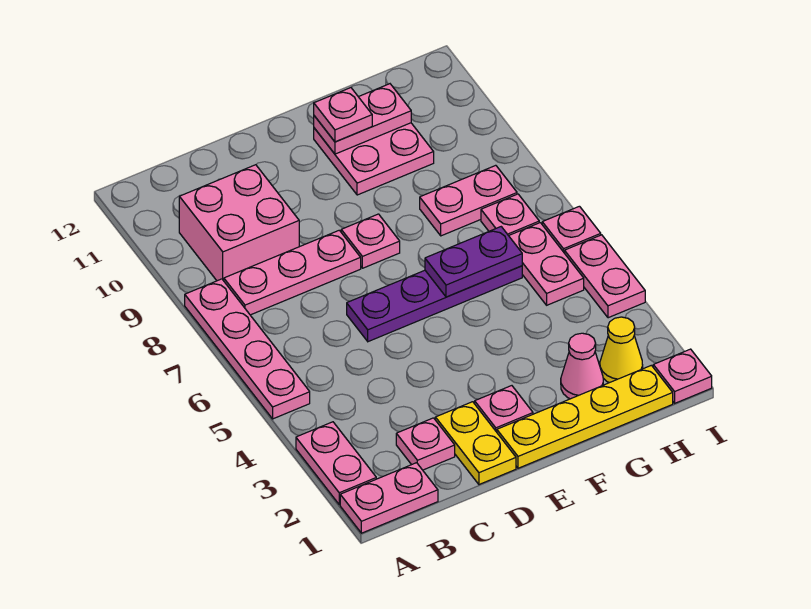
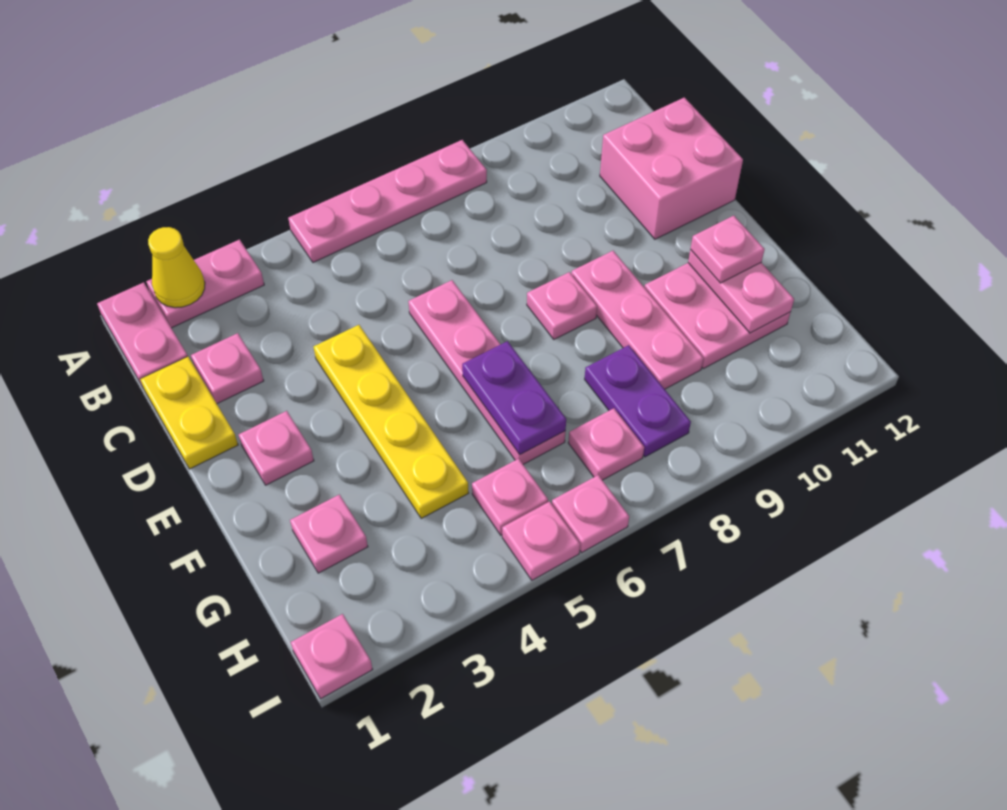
pink 1x3 plate [224,230,361,315] -> pink 1x3 plate moved to [571,251,703,389]
pink 2x2 brick [179,165,299,281] -> pink 2x2 brick moved to [600,98,743,239]
yellow 1x2 plate [435,402,516,484] -> yellow 1x2 plate turned to [140,357,238,469]
purple 1x4 plate [347,266,522,342] -> pink 1x4 plate [408,280,565,464]
yellow 1x4 plate [497,365,673,468] -> yellow 1x4 plate moved to [314,325,469,519]
pink 1x1 cone [561,333,603,399] -> pink 1x1 plate [290,495,368,573]
pink 1x2 plate [420,165,517,236] -> purple 1x2 plate [585,345,691,457]
yellow 1x1 cone [600,317,643,383] -> yellow 1x1 cone moved to [148,227,205,308]
pink 1x2 plate [509,223,584,305] -> pink 1x1 plate [472,459,548,535]
pink 1x2 plate [565,235,645,318] -> pink 1x1 plate [502,502,580,580]

